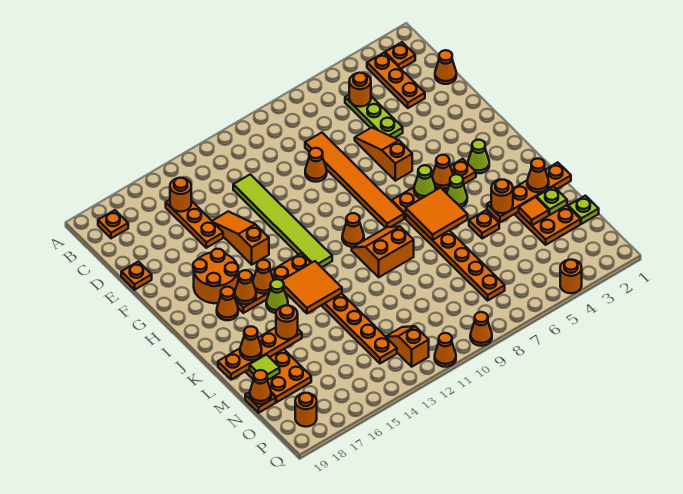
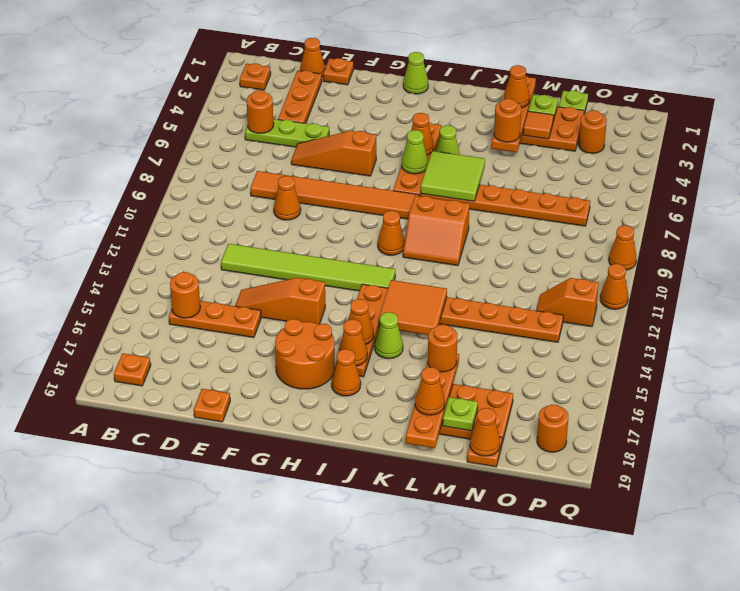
orange 1x3 plate [367,53,425,108] -> orange 1x3 plate turned to [278,71,322,123]
lime 1x1 cone [468,140,489,173] -> lime 1x1 cone moved to [403,52,428,94]
orange 2x2 tile [406,188,468,240] -> lime 2x2 tile [421,151,485,201]
orange 2x2 slope [352,226,414,277] -> orange 2x2 slope turned to [403,196,470,266]
orange 1x1 plate [469,210,499,239] -> orange 1x1 plate moved to [323,58,353,85]
lime 1x1 tile [250,355,280,380] -> lime 1x1 plate [443,397,478,431]
orange 1x1 round brick [560,260,582,293] -> orange 1x1 round brick moved to [579,110,607,154]

